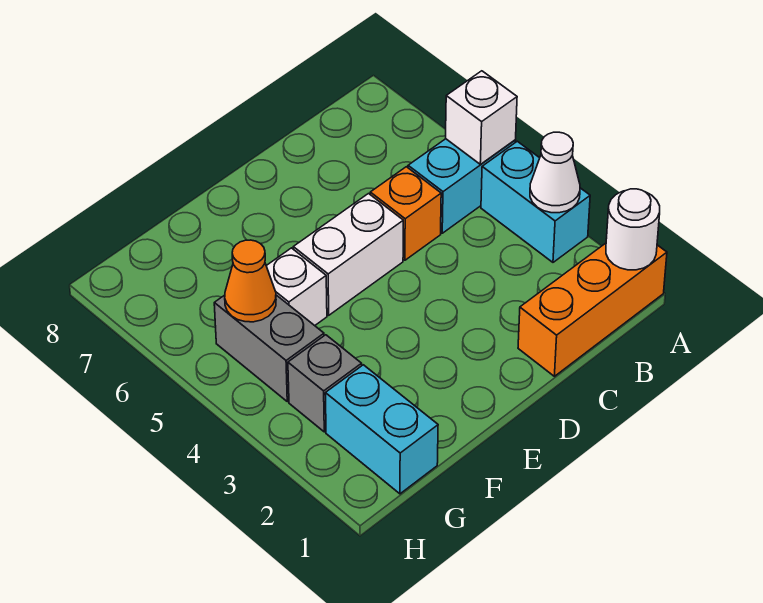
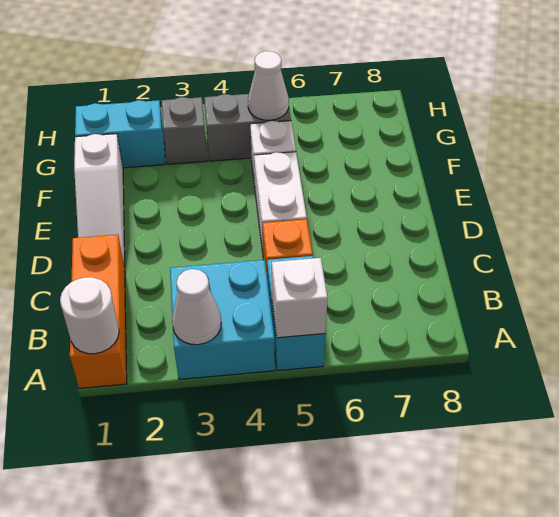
cyan 1x2 brick [481,141,590,262] -> cyan 2x2 brick [170,260,275,379]
none -> white 1x3 slope [74,134,125,267]
orange 1x1 cone [225,240,276,322] -> white 1x1 cone [248,51,289,120]

